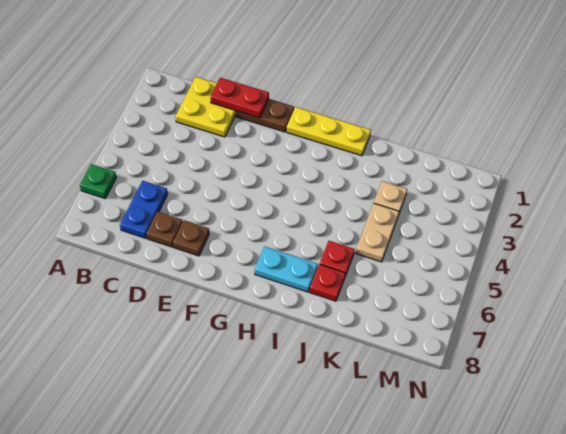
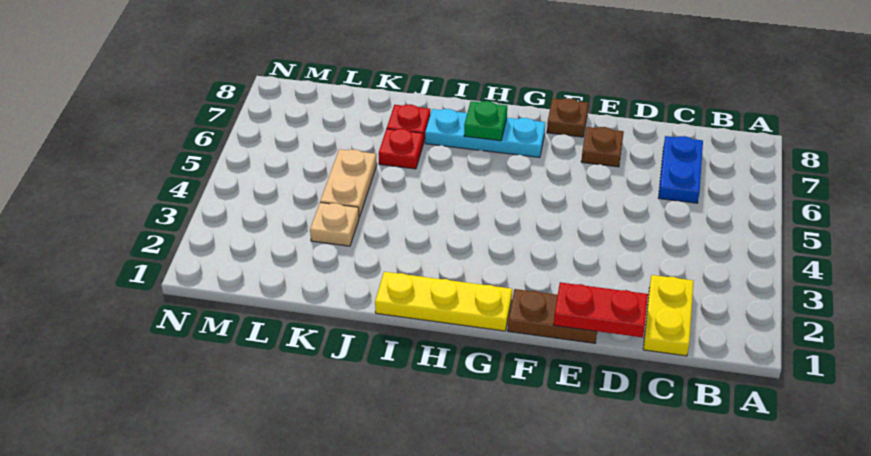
green 1x1 plate [80,164,116,198] -> green 1x1 plate moved to [464,101,507,141]
yellow 2x2 plate [176,77,236,137] -> yellow 1x2 plate [643,275,694,356]
brown 1x1 plate [146,212,183,247] -> brown 1x1 plate moved to [547,98,588,137]
cyan 1x2 plate [255,246,318,292] -> cyan 1x3 plate [425,109,545,157]

